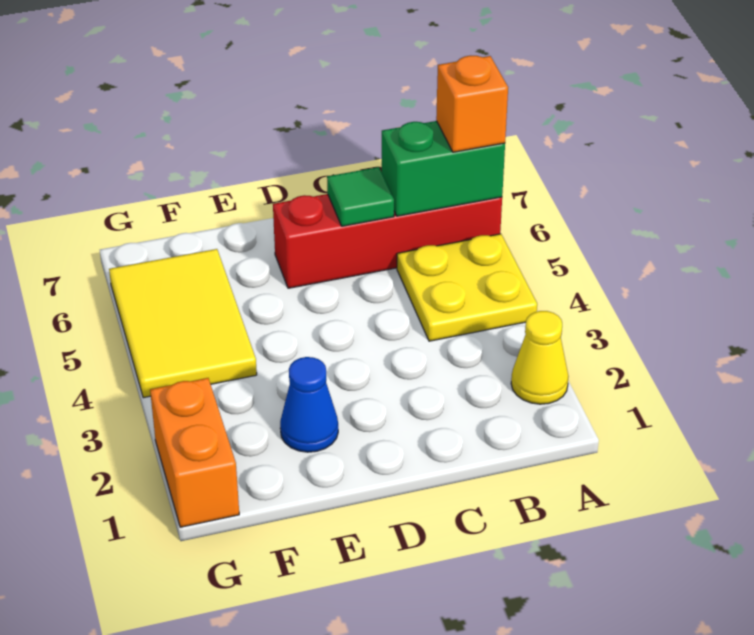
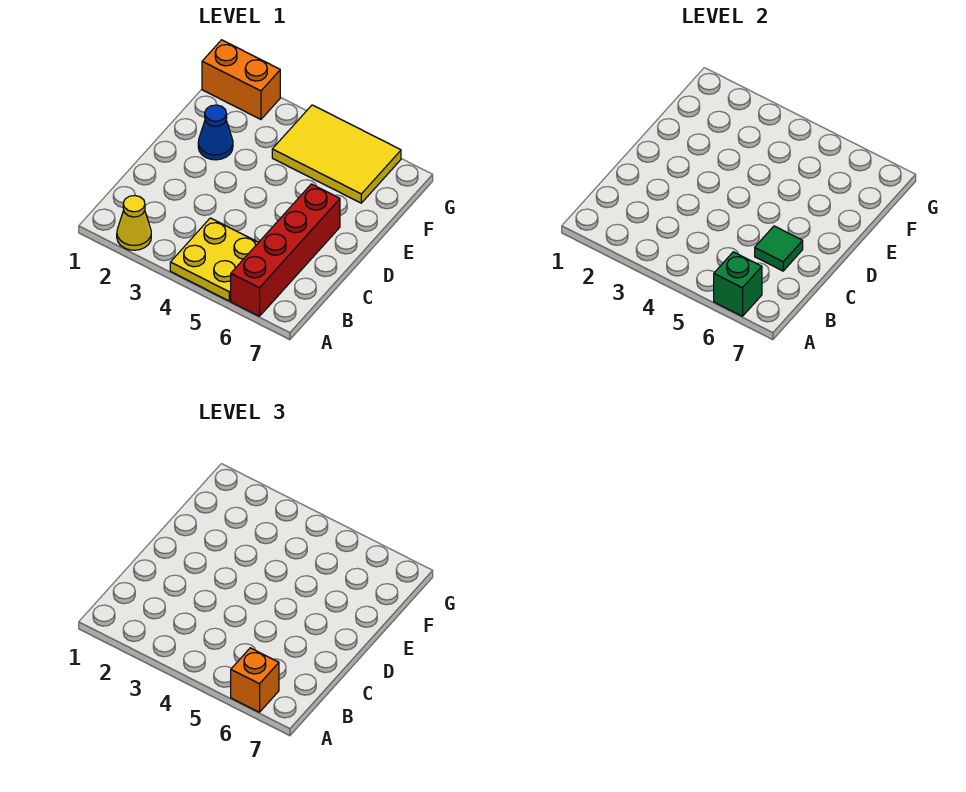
green 1x2 brick [382,121,505,216] -> green 1x1 brick [714,252,762,316]

